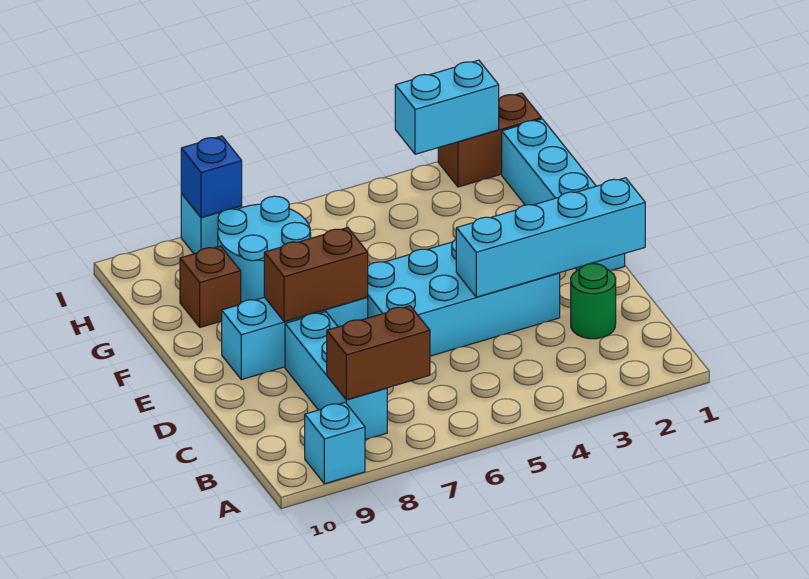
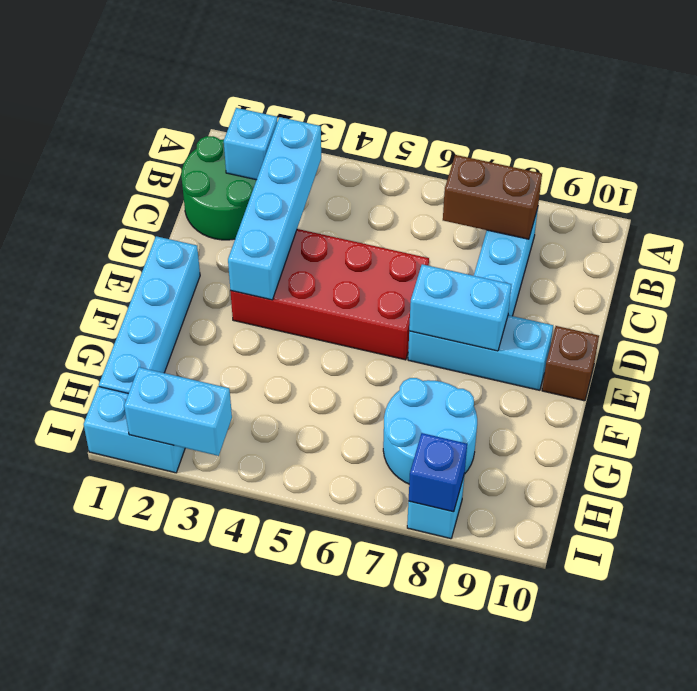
cyan 1x1 brick [305,402,365,484] -> cyan 1x1 brick moved to [224,108,277,180]
green 1x1 round brick [571,263,616,339] -> green 2x2 round brick [181,136,256,240]
cyan 1x4 brick [456,178,645,297] -> cyan 1x4 brick turned to [228,117,321,300]
cyan 2x4 brick [367,239,560,356] -> red 2x4 brick [230,229,429,360]
brown 1x2 brick [264,228,368,322] -> cyan 1x2 brick [409,264,511,351]
brown 1x1 brick [180,246,241,327] -> brown 1x1 brick moved to [542,326,599,401]
brown 1x2 brick [438,93,542,187] -> cyan 1x2 brick [84,387,185,473]

